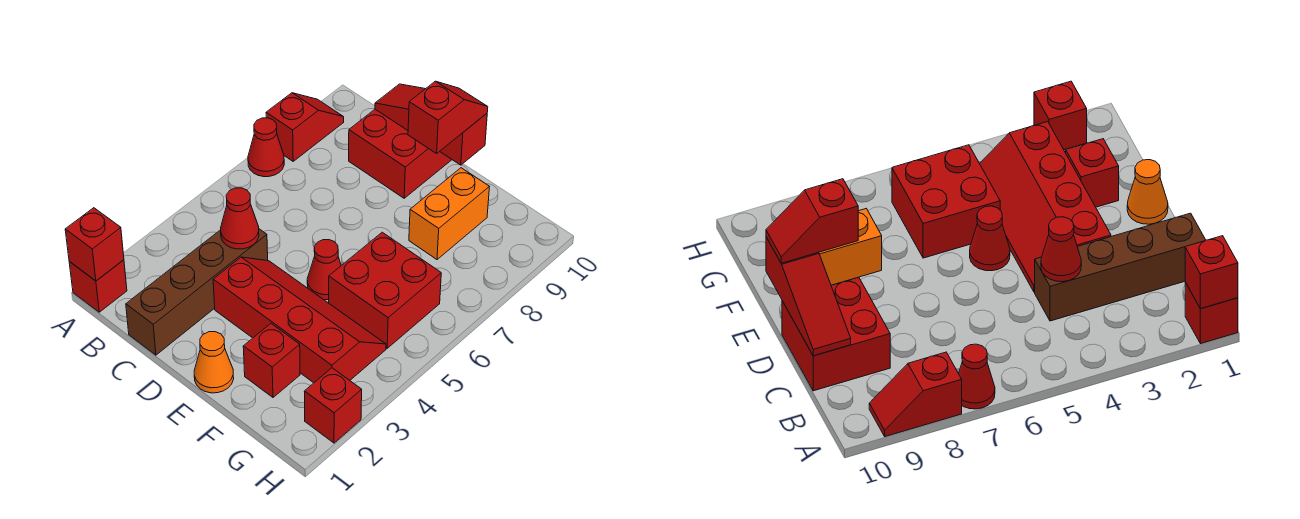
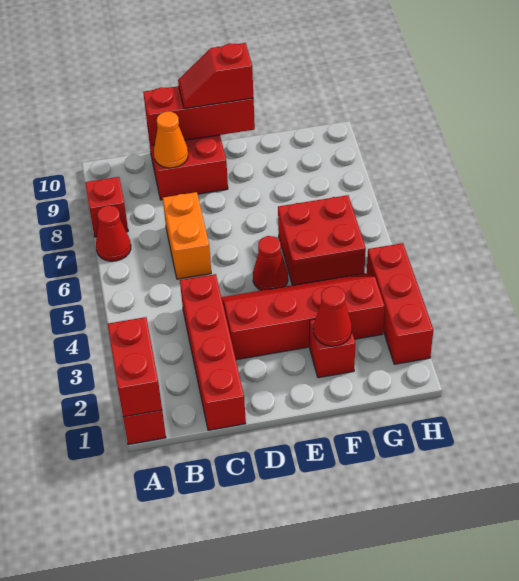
red 1x1 brick [65,208,124,281] -> red 1x2 brick [108,317,162,417]
brown 1x4 brick [126,229,268,355] -> red 1x4 brick [180,274,246,430]
red 1x1 cone [221,188,259,249] -> red 1x1 cone moved to [313,286,352,346]
red 1x3 slope [375,84,487,165] -> red 1x3 brick [143,86,255,145]
orange 1x1 cone [194,332,234,393] -> orange 1x1 cone moved to [154,112,188,168]
red 1x2 slope [408,81,488,153] -> red 1x2 slope turned to [178,43,254,109]
orange 1x2 brick [409,168,489,260] -> orange 1x2 brick moved to [163,192,211,279]
red 1x1 brick [304,368,362,443] -> red 1x3 brick [367,243,433,364]

